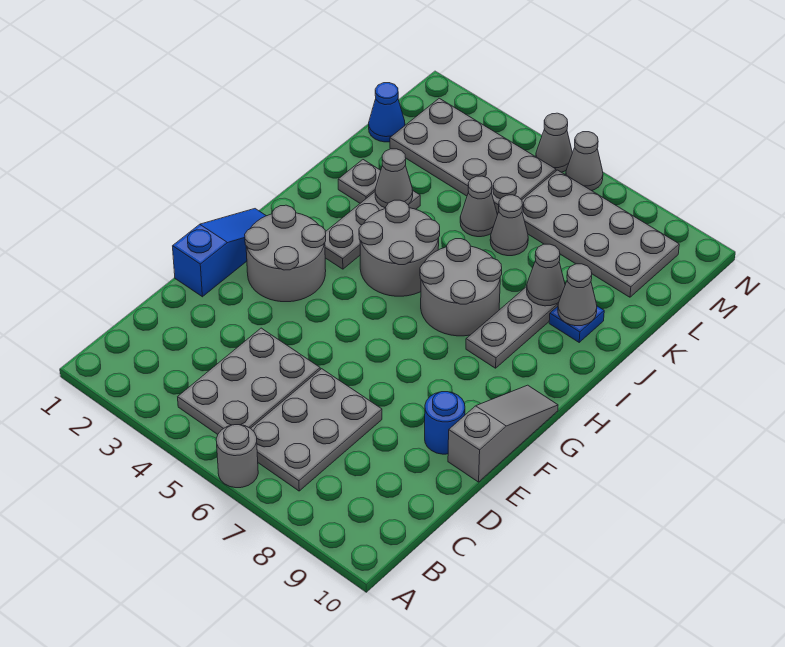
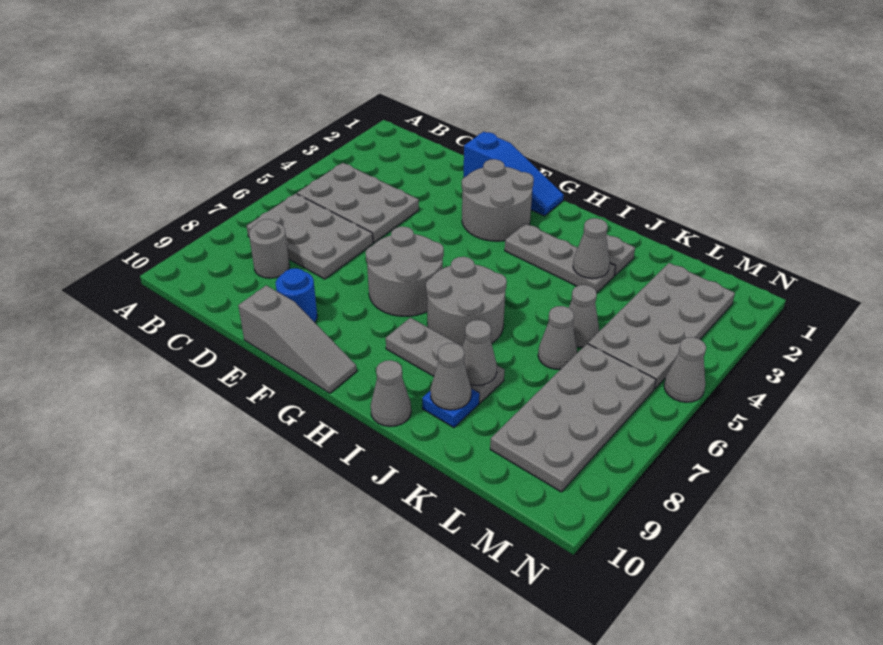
grey 1x1 round brick [216,425,258,488] -> grey 1x1 round brick moved to [249,219,289,278]
grey 2x2 round brick [359,200,440,296] -> grey 2x2 round brick moved to [366,227,444,316]
blue 1x1 cone [369,83,405,142] -> none
grey 1x1 cone [566,132,603,191] -> grey 1x1 cone moved to [371,360,411,427]

